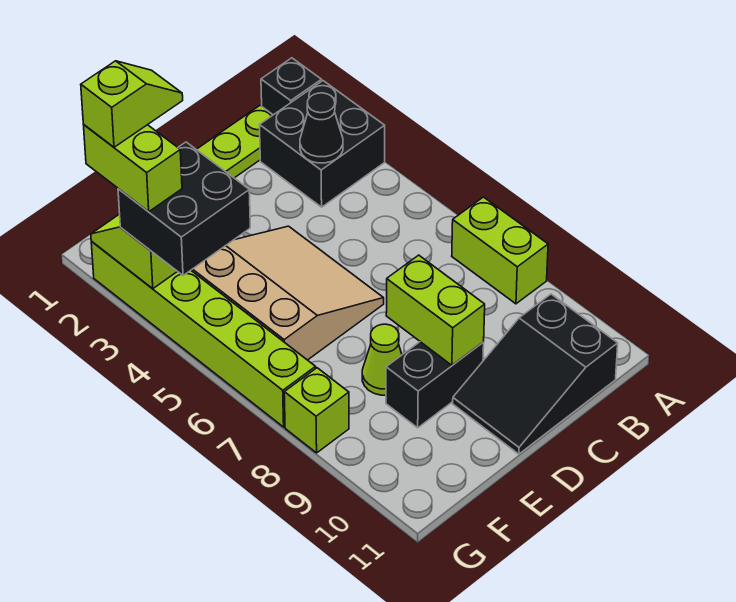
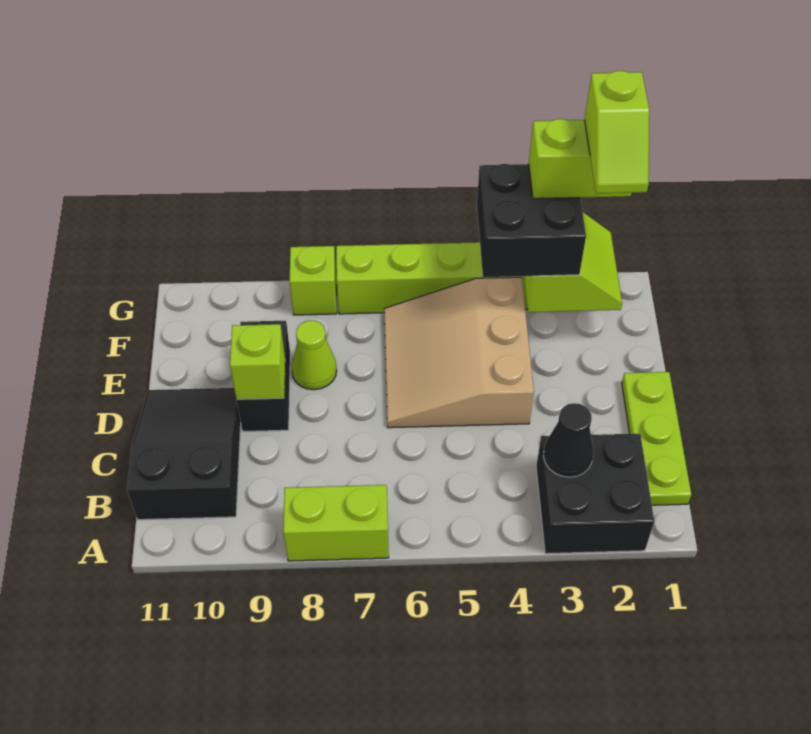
black 1x1 brick [261,58,322,115] -> none
tan 3x3 slope [191,226,384,360] -> tan 3x3 slope turned to [384,277,534,428]
lime 1x2 brick [386,255,485,365] -> lime 1x1 brick [230,324,285,399]

